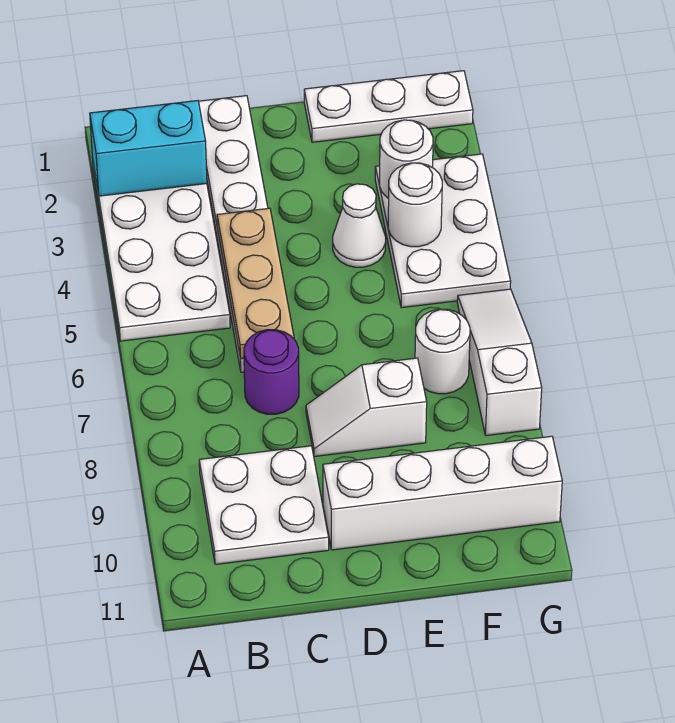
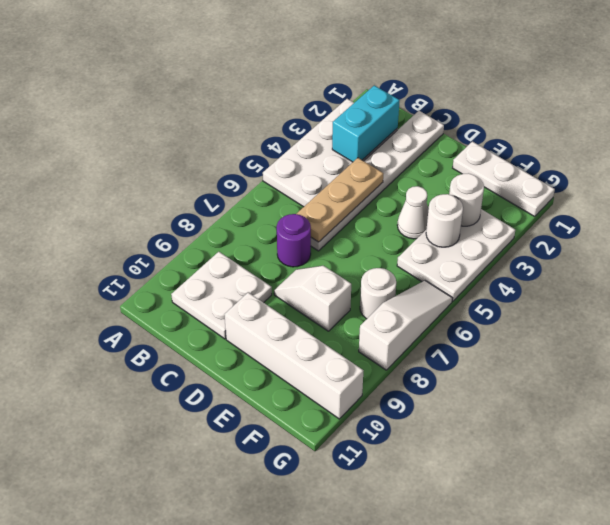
cyan 1x2 brick [90,101,207,196] -> cyan 1x2 brick turned to [332,85,400,162]

